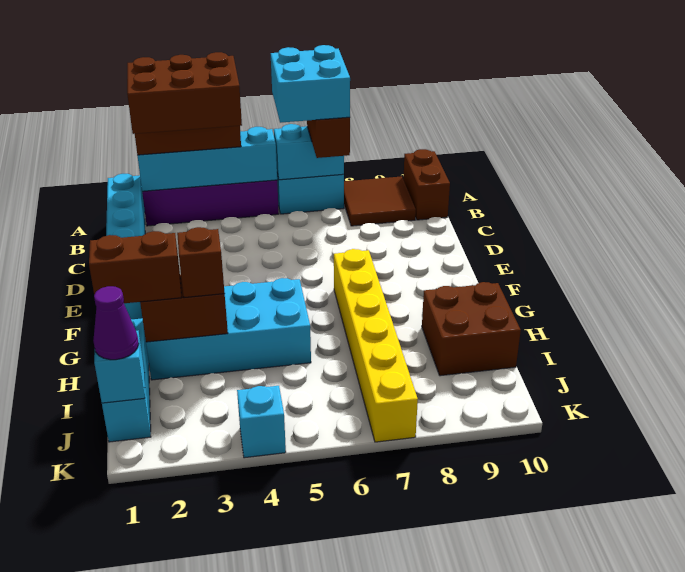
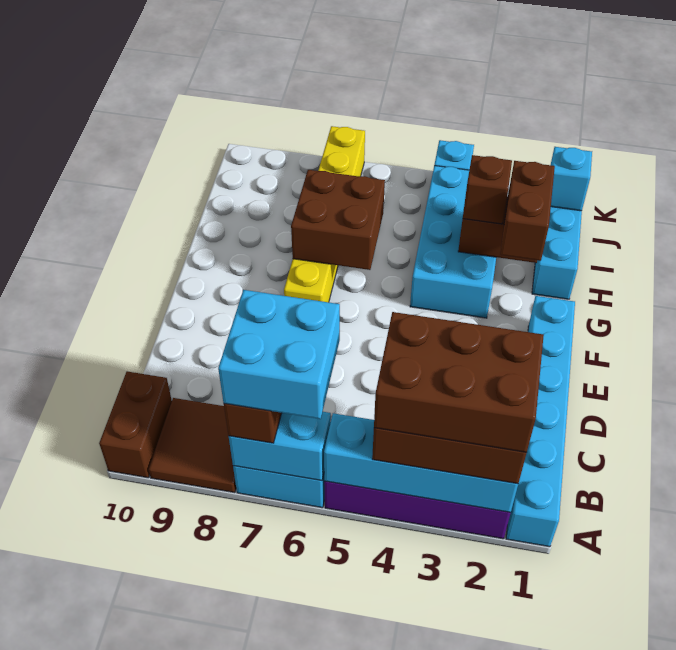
cyan 2x4 brick [146,278,311,380] -> cyan 2x4 brick turned to [410,166,496,318]
brown 1x2 brick [89,231,182,303] -> brown 1x2 brick turned to [500,161,555,261]
brown 2x2 brick [422,282,521,376] -> brown 2x2 brick moved to [291,170,385,270]
purple 1x1 cone [93,286,139,360] -> none

